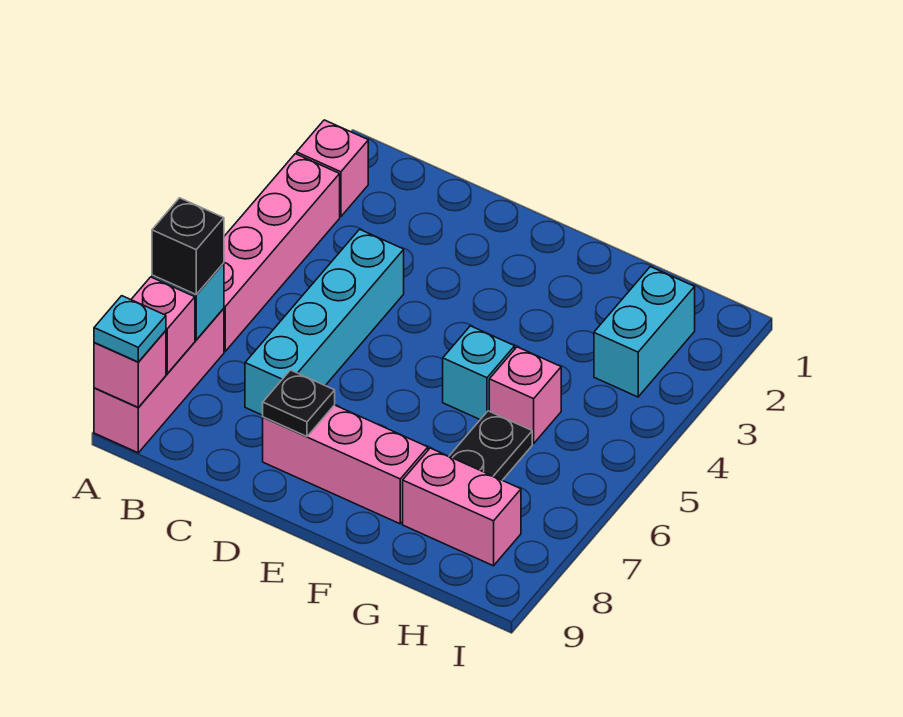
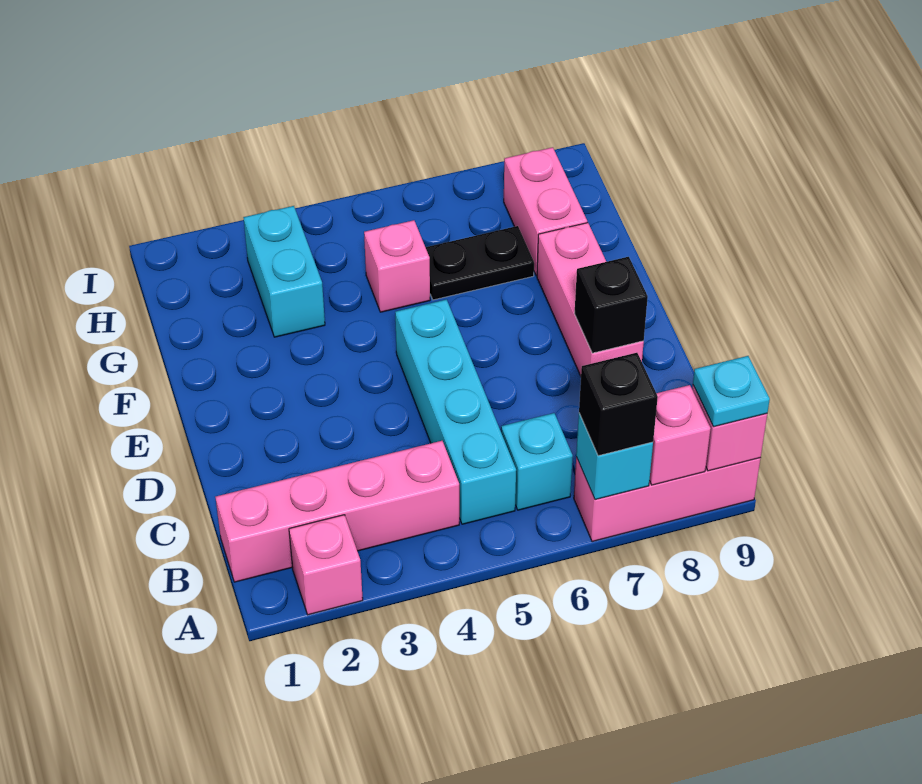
pink 1x4 brick [224,154,340,351] -> pink 1x4 brick moved to [215,441,459,582]
cyan 1x4 brick [245,229,404,415] -> cyan 1x4 brick turned to [395,299,516,524]
black 1x1 plate [263,370,335,436] -> black 1x1 brick [574,257,648,353]
cyan 1x1 brick [443,326,515,419] -> cyan 1x1 brick moved to [501,413,573,510]
cyan 1x2 brick [594,267,695,397] -> cyan 1x2 brick turned to [243,206,325,337]

